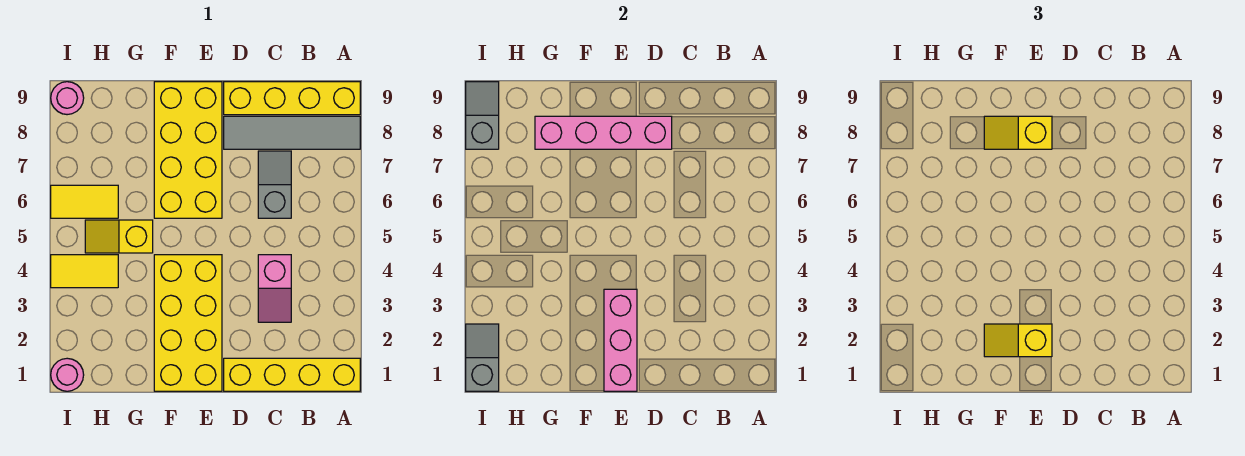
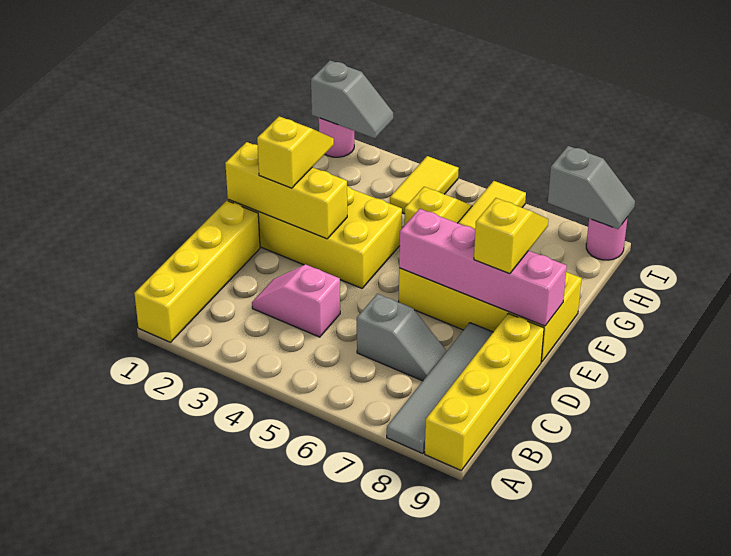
pink 1x4 brick [535,116,672,149] -> pink 1x4 brick turned to [399,209,567,326]
pink 1x3 brick [604,289,637,391] -> yellow 1x3 brick [225,142,347,239]

